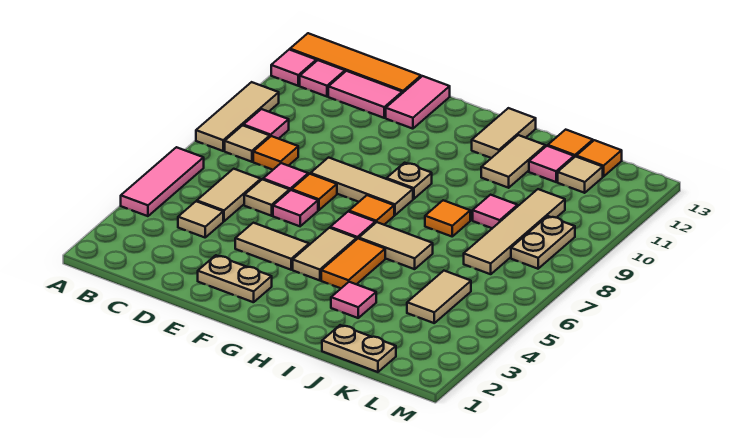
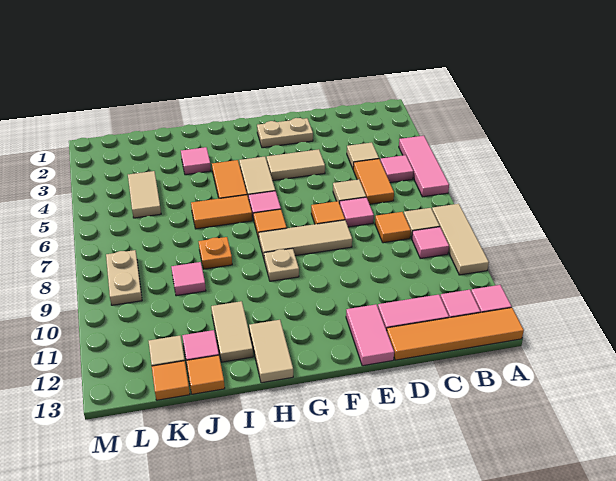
tan 1x2 tile [197,169,261,221] -> orange 1x2 tile [353,159,394,204]
pink 1x1 tile [273,190,318,226] -> pink 1x1 tile moved to [380,155,413,183]
tan 1x2 tile [359,222,433,269] -> orange 1x2 tile [191,195,252,229]
orange 1x1 tile [425,200,470,236] -> orange 1x1 plate [199,237,232,269]
tan 1x2 plate [322,325,396,372] -> none
tan 1x4 tile [464,189,565,274] -> none

